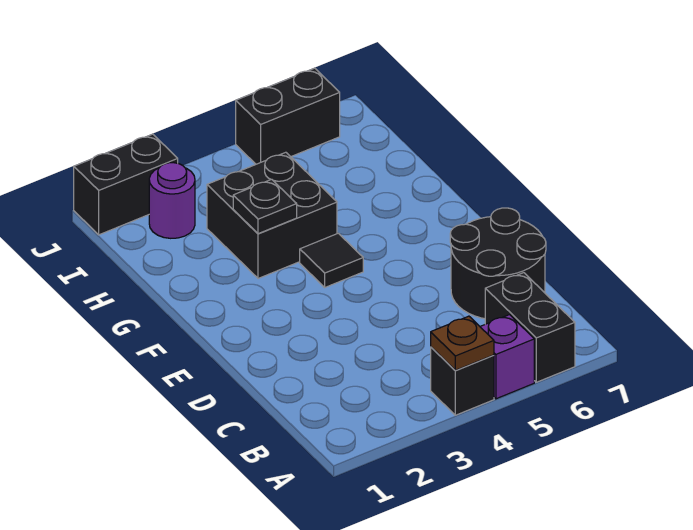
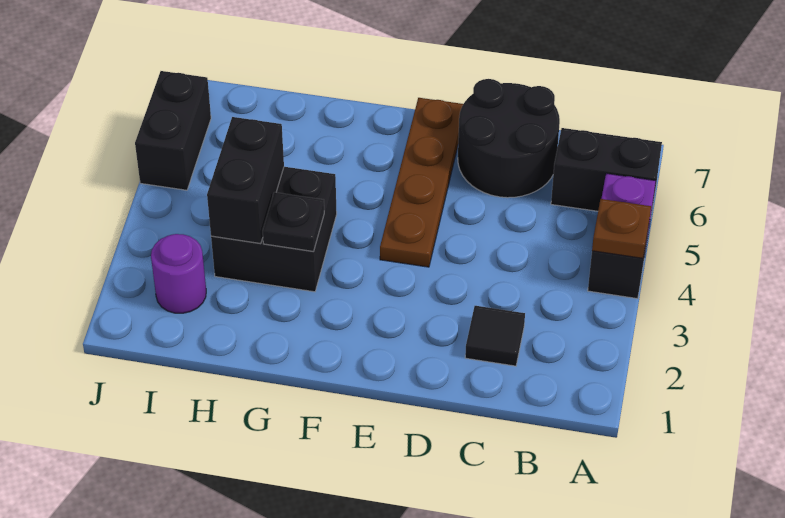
none -> brown 1x4 plate [380,98,463,267]
black 1x1 tile [300,233,363,287] -> black 1x1 tile moved to [465,306,525,366]
black 1x2 brick [74,134,178,235] -> black 1x2 brick moved to [207,117,284,244]

